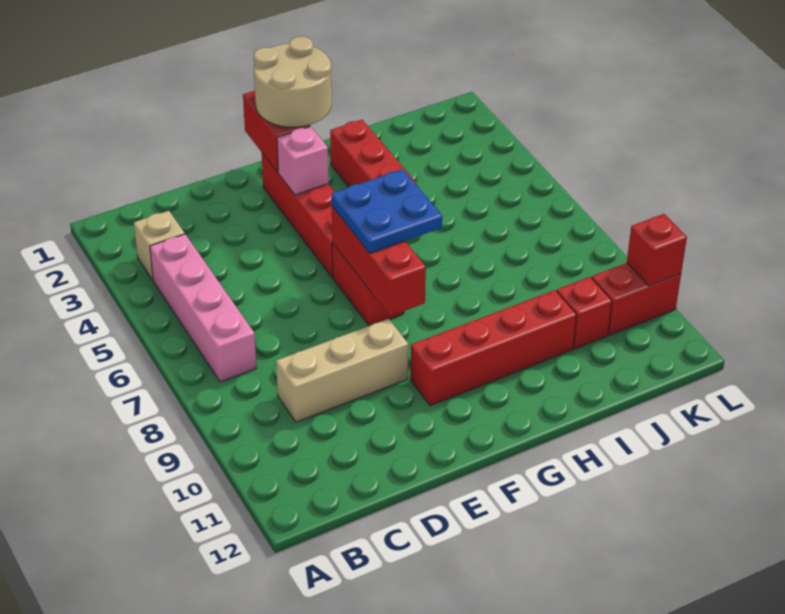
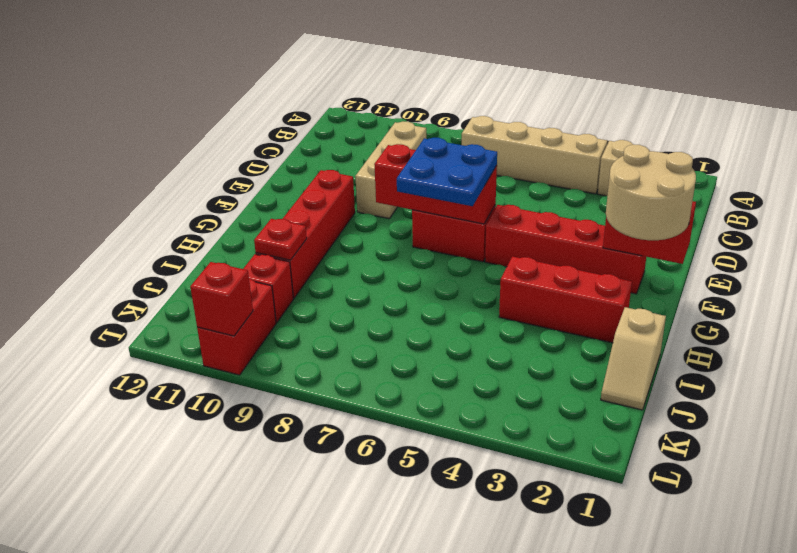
pink 1x4 brick [150,234,256,382] -> tan 1x4 brick [462,116,607,194]
pink 1x1 brick [277,126,329,195] -> none
none -> tan 1x2 slope [601,307,666,410]
none -> red 1x1 plate [254,219,307,260]

